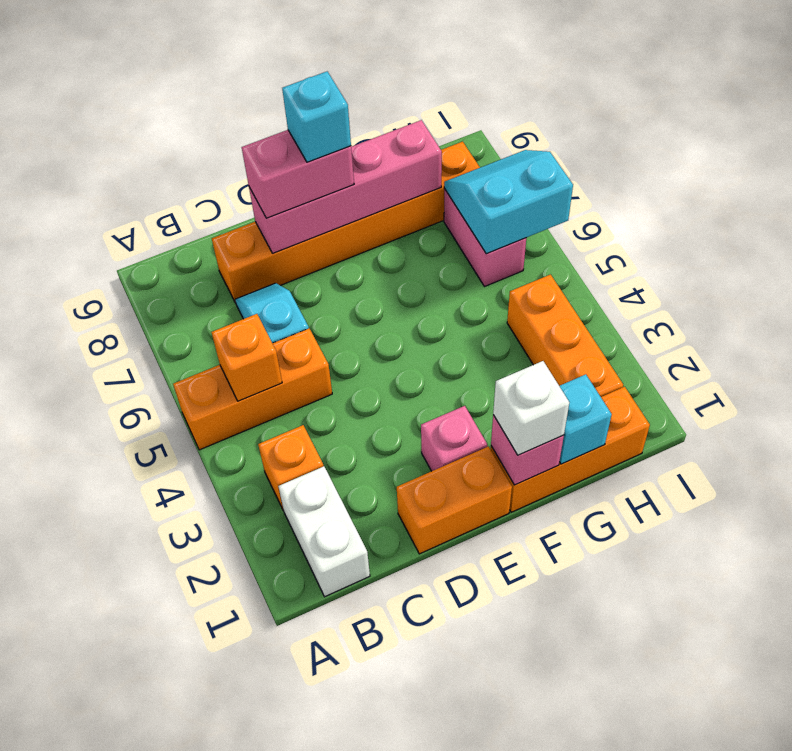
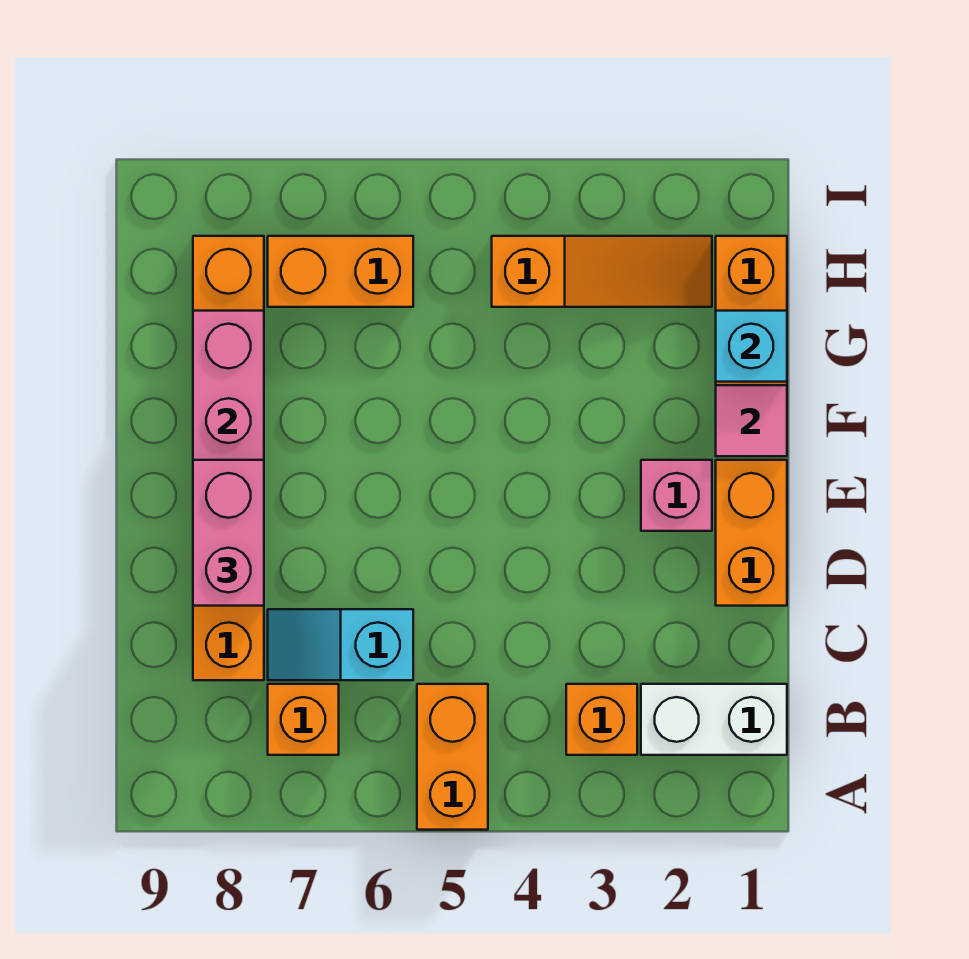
orange 1x3 brick [173,329,332,450] -> orange 1x2 brick [417,684,488,830]
orange 1x1 brick [211,314,282,401] -> orange 1x1 brick moved to [268,684,339,755]
cyan 1x1 brick [282,71,351,162] -> none
pink 1x1 brick [491,415,564,485] -> pink 1x1 tile [716,385,787,456]
white 1x1 brick [493,361,569,455] -> none
orange 1x3 brick [507,275,623,397] -> orange 1x3 slope [492,236,712,307]
pink 1x2 brick [444,189,526,287] -> orange 1x2 brick [268,236,413,307]
cyan 2x2 slope [444,150,573,254] -> none

